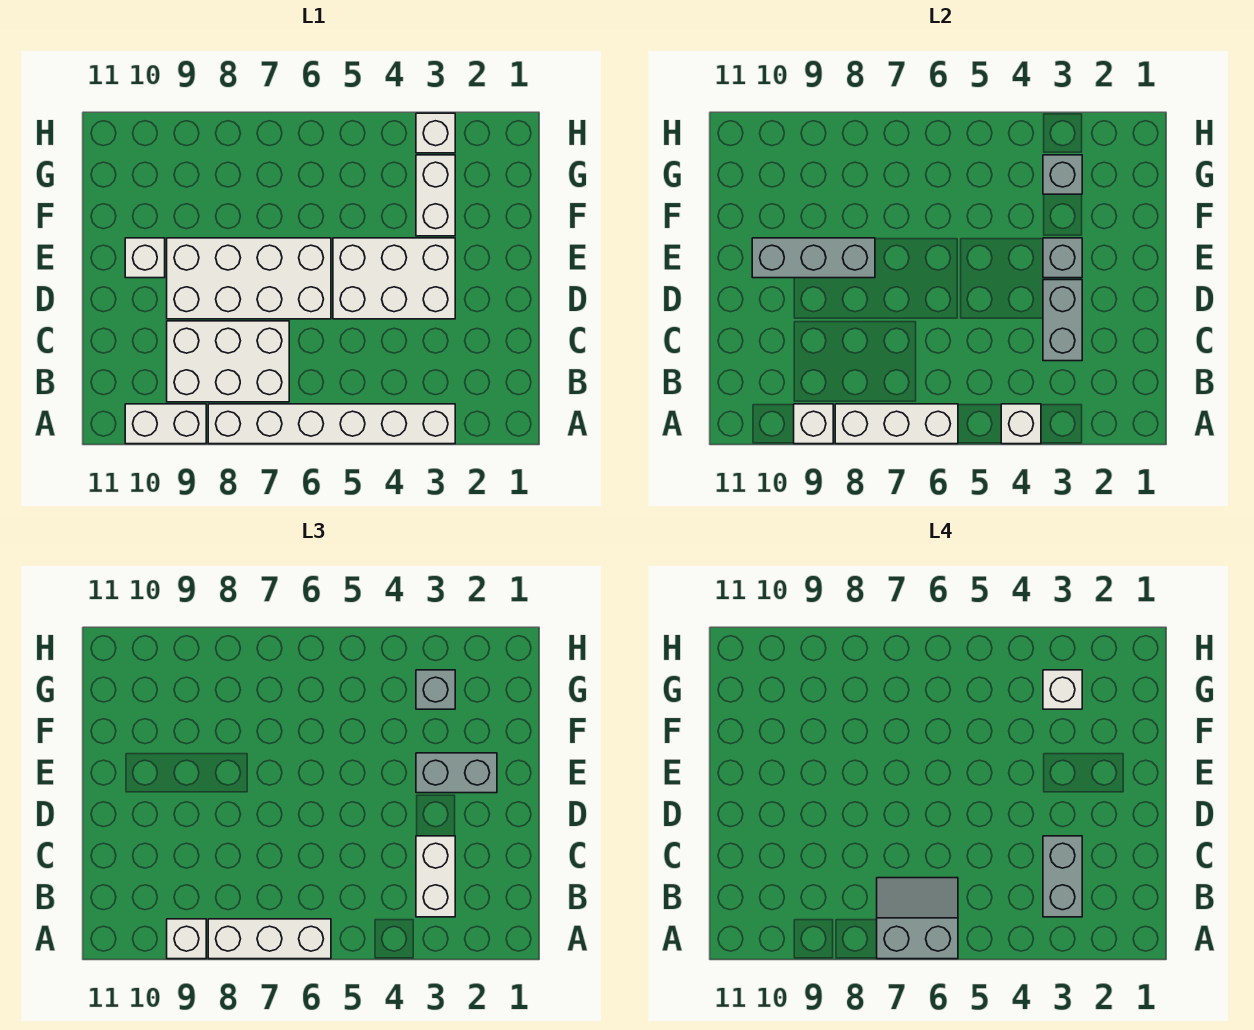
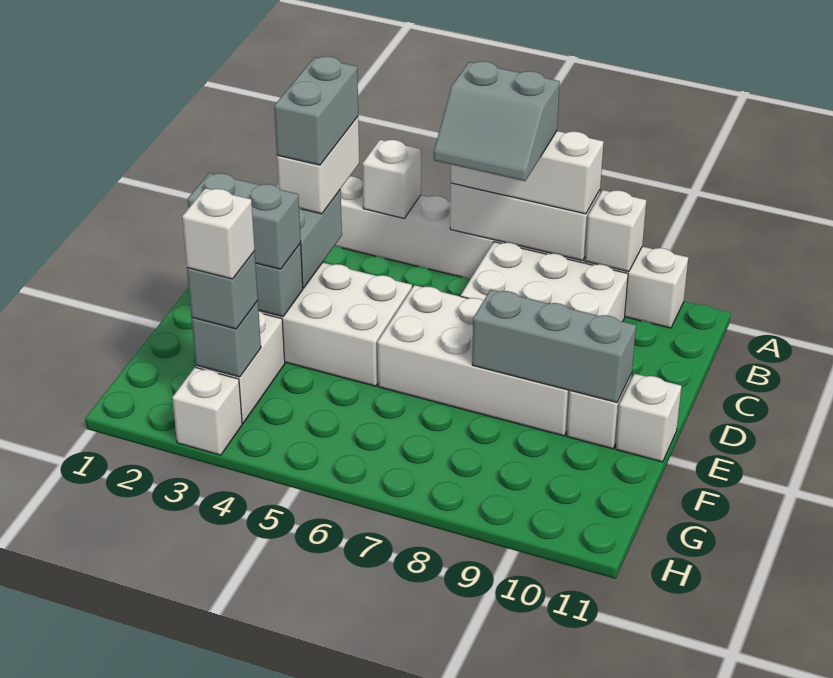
white 1x1 brick [167,919,206,959] -> white 1x1 brick moved to [616,374,682,462]

